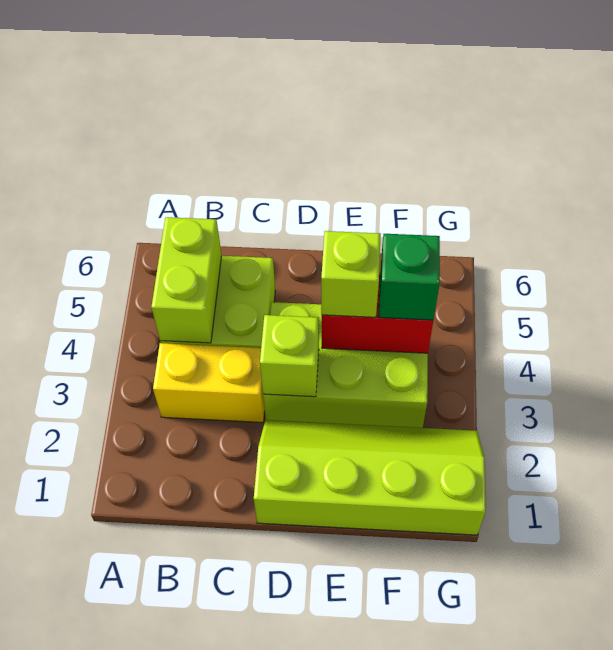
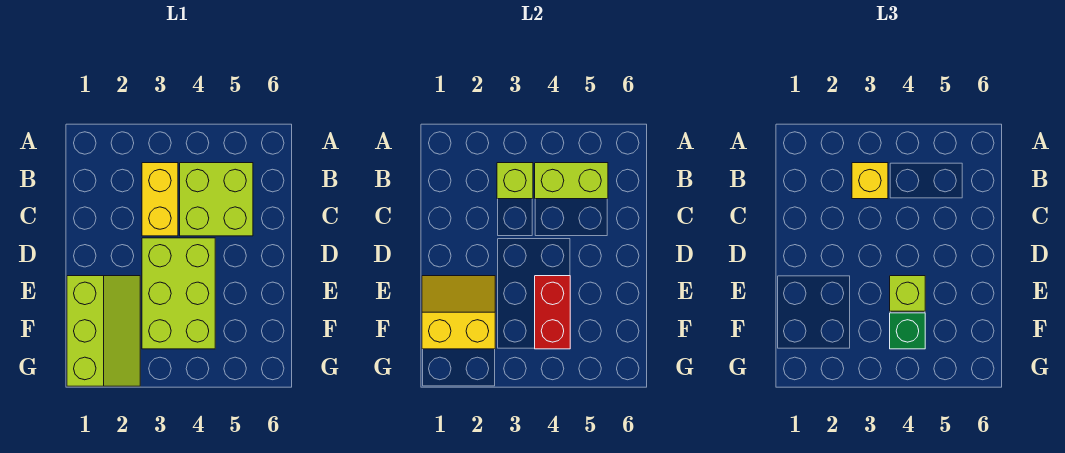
none -> yellow 1x1 brick [852,163,888,199]
lime 2x4 slope [254,420,486,535] -> lime 2x3 slope [67,276,140,386]
lime 1x1 brick [260,315,319,397] -> lime 1x1 brick moved to [497,163,533,199]
none -> yellow 2x2 slope [422,276,495,349]

